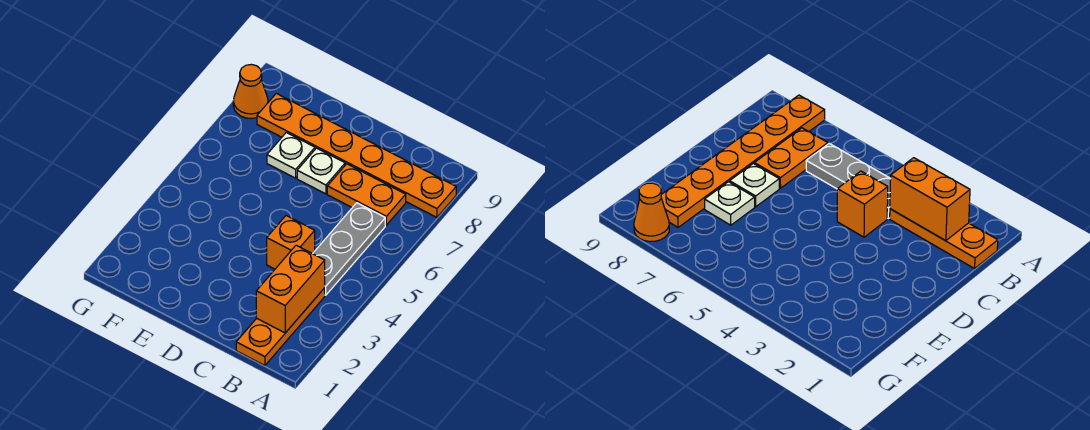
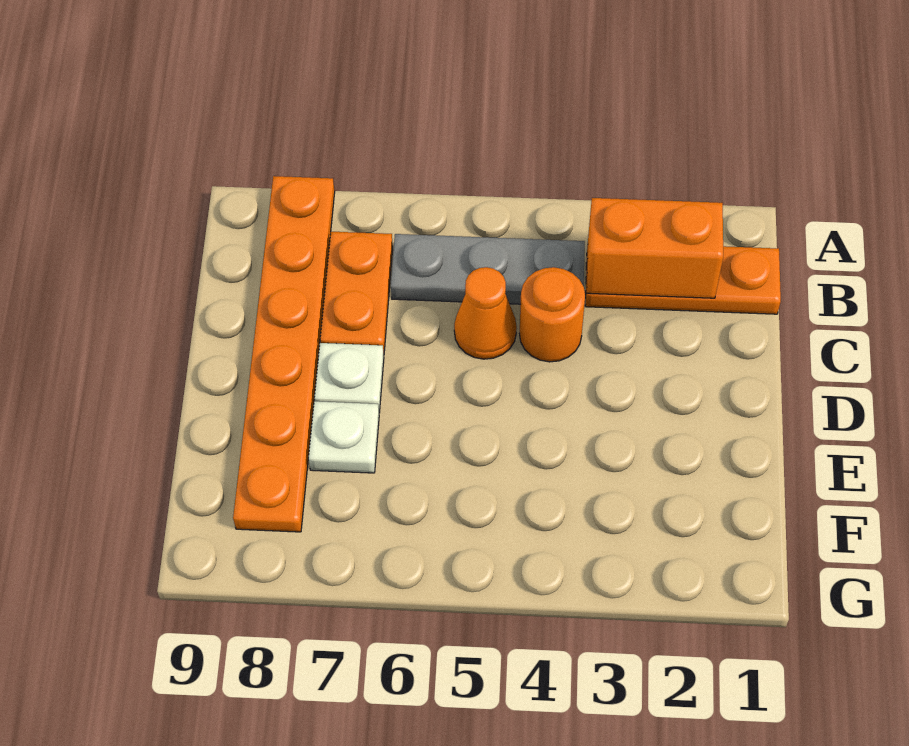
orange 1x1 brick [267,216,315,269] -> orange 1x1 round brick [520,267,585,362]
orange 1x1 cone [233,64,268,119] -> orange 1x1 cone moved to [454,267,517,359]

